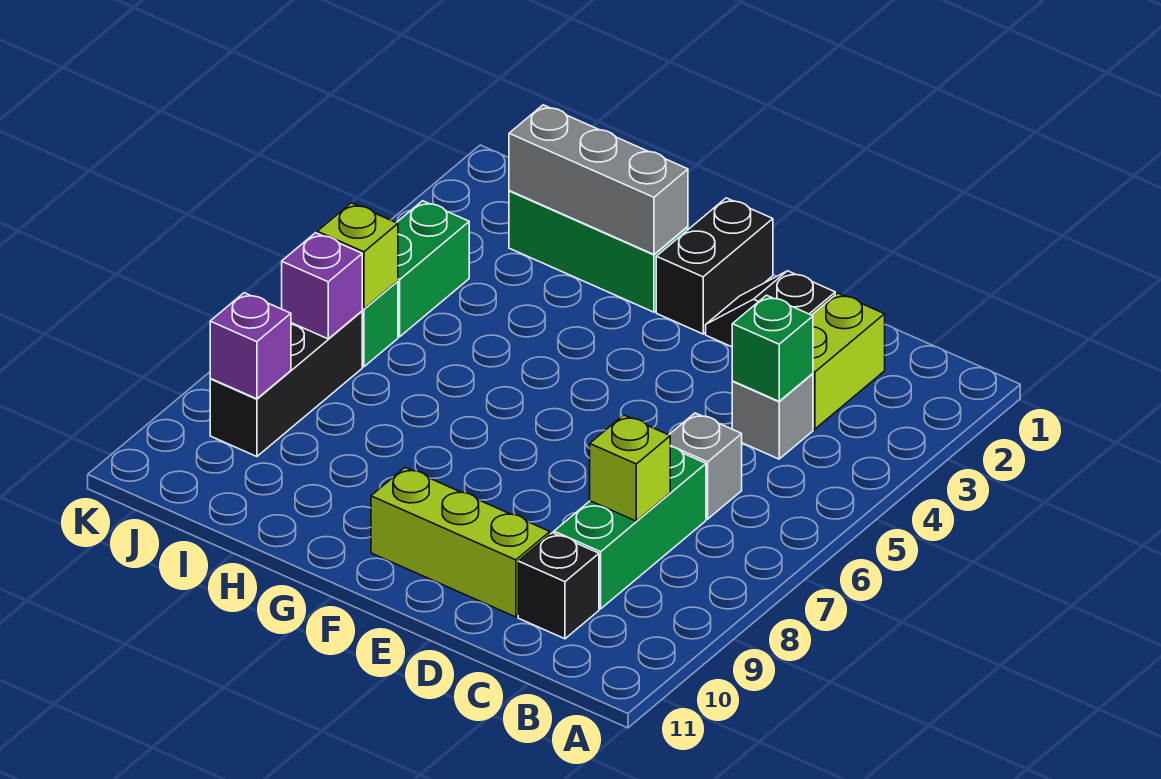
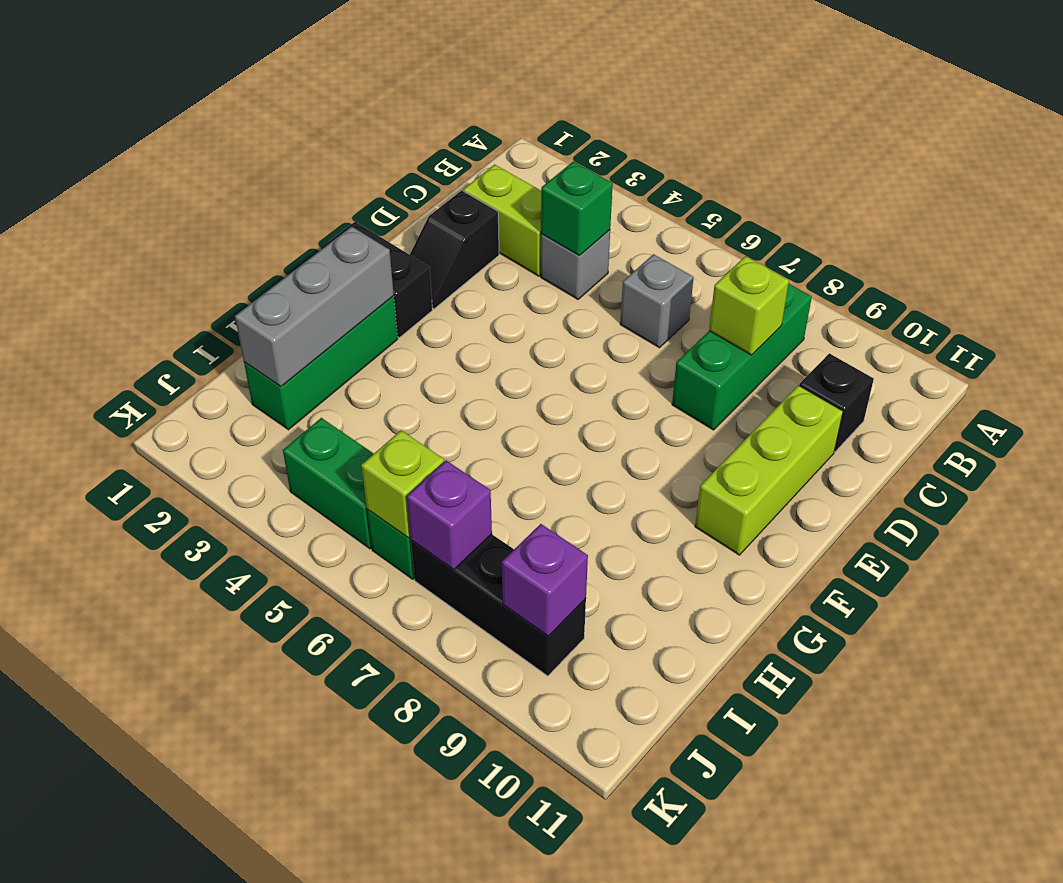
green 1x3 brick [554,447,706,609] -> green 1x3 brick turned to [672,284,812,430]

